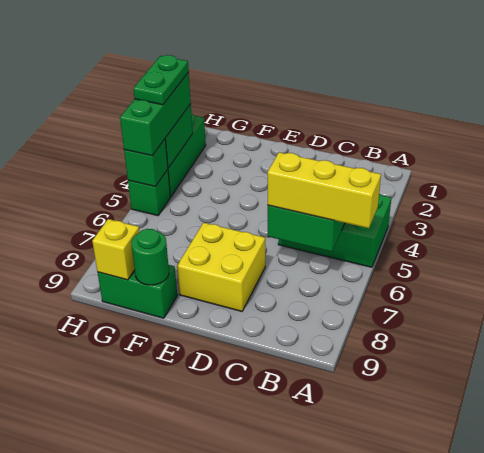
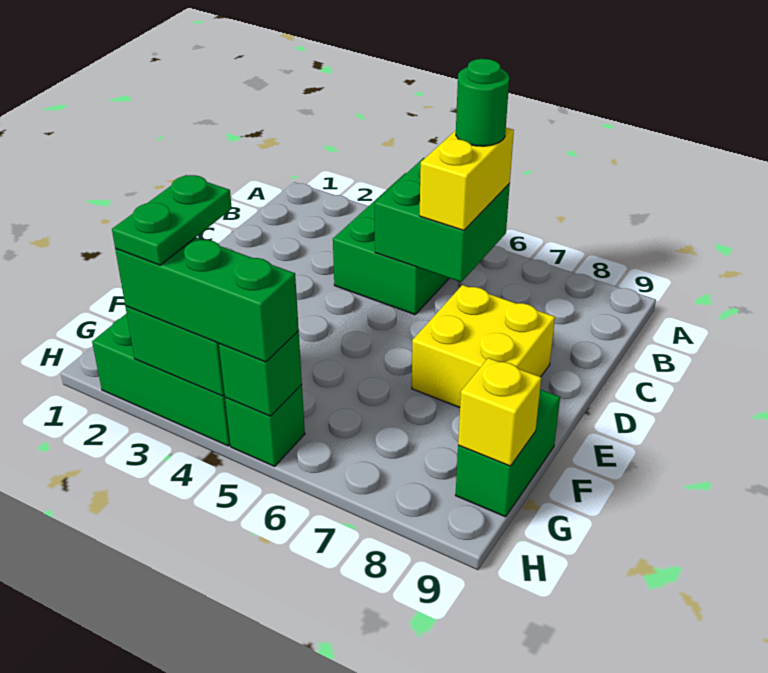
yellow 1x3 brick [268,152,381,228] -> yellow 1x2 brick [420,128,514,231]
green 1x1 round brick [131,229,169,285] -> green 1x1 round brick moved to [456,59,509,146]
green 1x2 plate [133,55,189,105] -> green 1x2 plate turned to [112,175,232,265]

